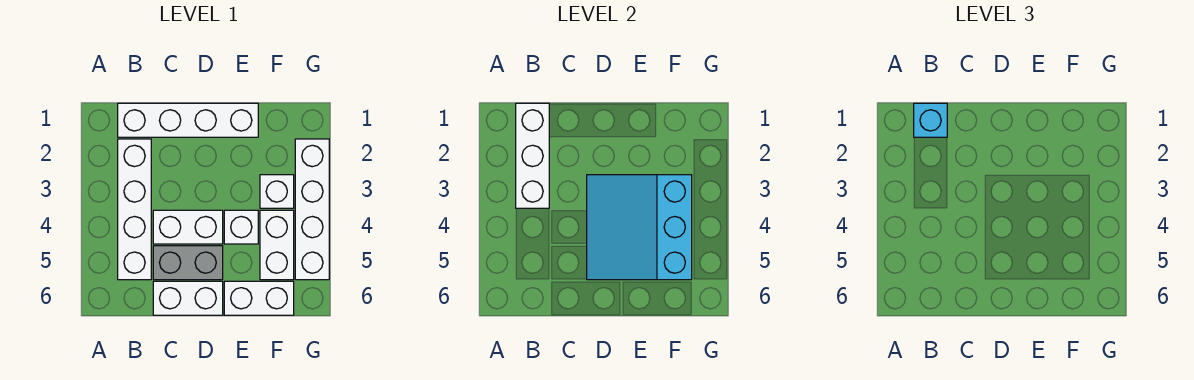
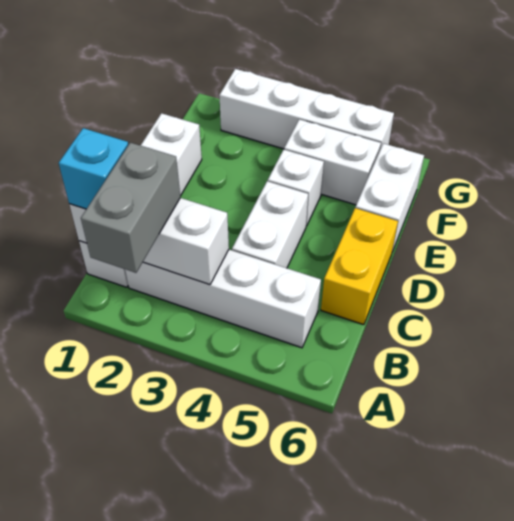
grey 1x2 brick [153,246,223,280] -> grey 1x2 brick moved to [81,143,180,273]
white 1x2 brick [153,281,223,315] -> yellow 1x2 brick [321,208,398,325]
cyan 3x3 slope [587,175,692,280] -> none
white 1x1 brick [260,175,294,208] -> none

